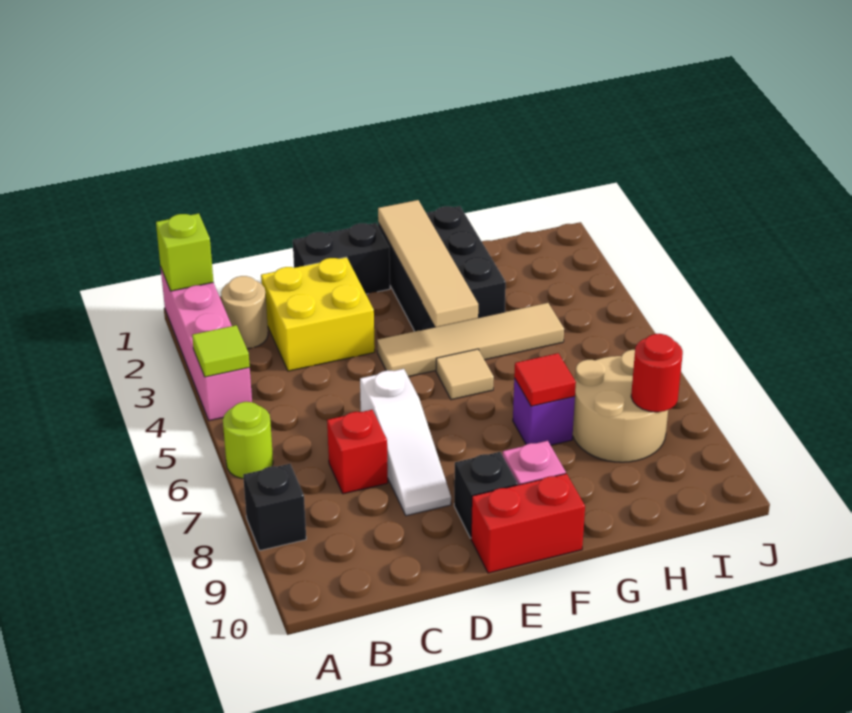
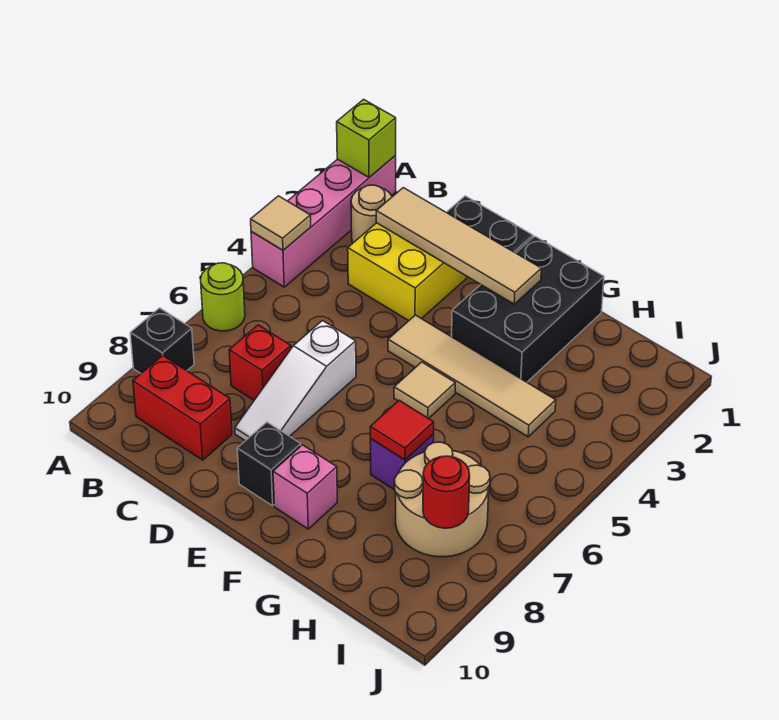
lime 1x1 tile [192,325,250,377] -> tan 1x1 tile [251,196,311,250]
red 1x2 brick [471,474,585,573] -> red 1x2 brick moved to [133,356,232,460]
tan 1x4 tile [378,200,478,327] -> tan 1x4 tile turned to [376,188,541,304]

